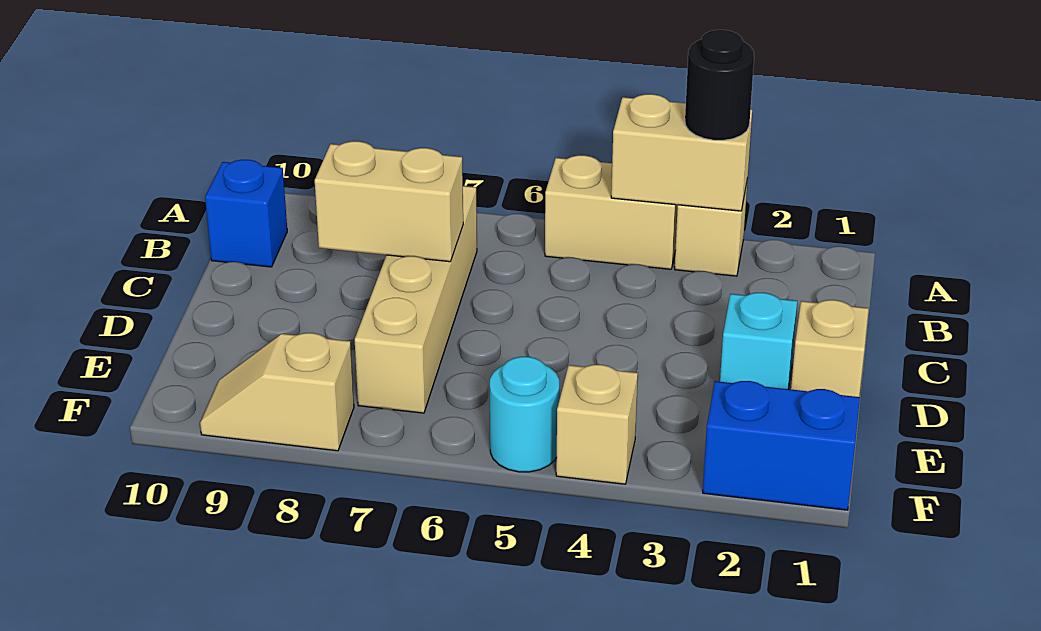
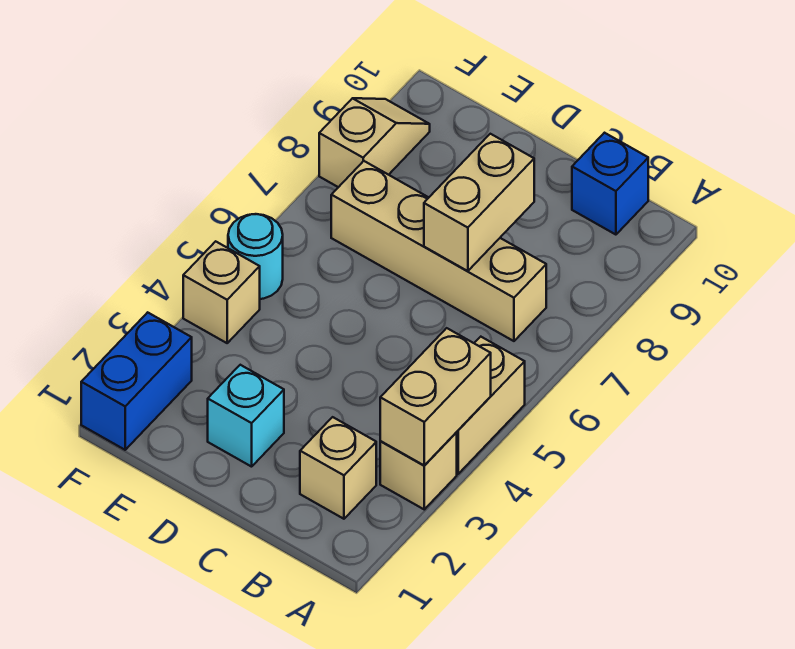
black 1x1 round brick [685,30,754,140] -> none
tan 1x1 brick [791,300,869,397] -> tan 1x1 brick moved to [300,417,376,519]

